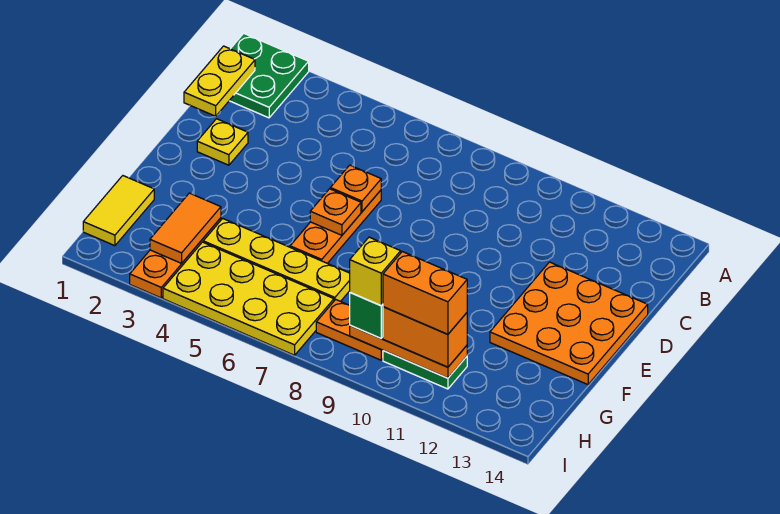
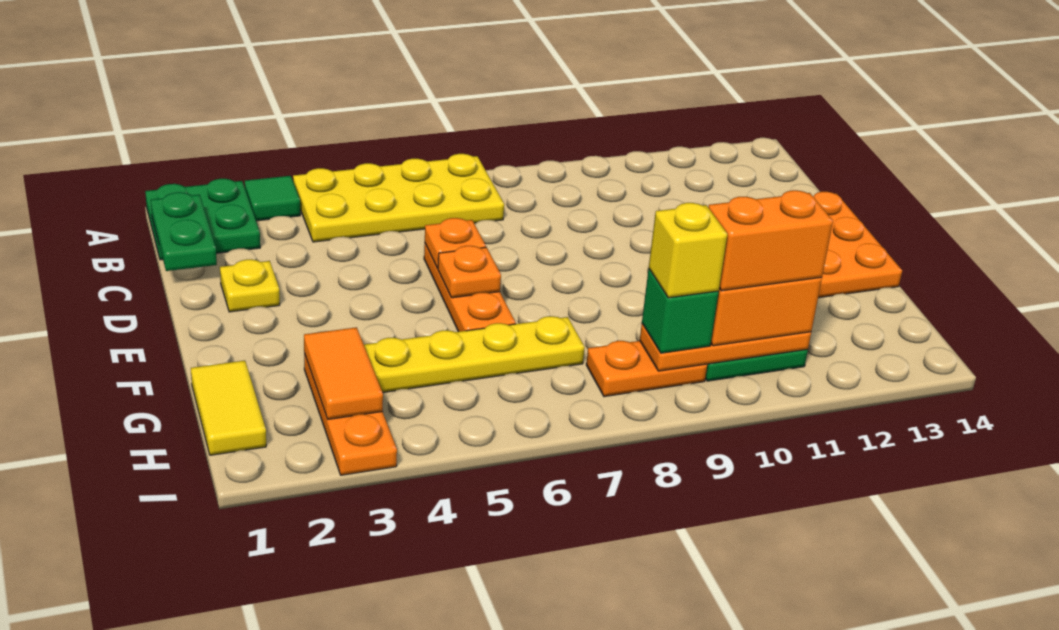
none -> green 1x1 tile [245,176,300,221]
yellow 1x2 plate [184,46,255,116] -> green 1x2 plate [151,192,217,271]
yellow 2x4 plate [163,242,334,355] -> yellow 2x4 plate moved to [293,154,504,242]

